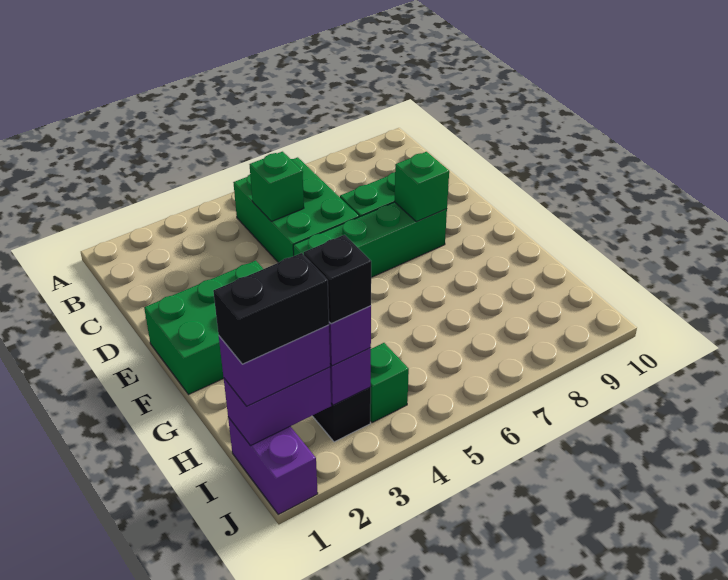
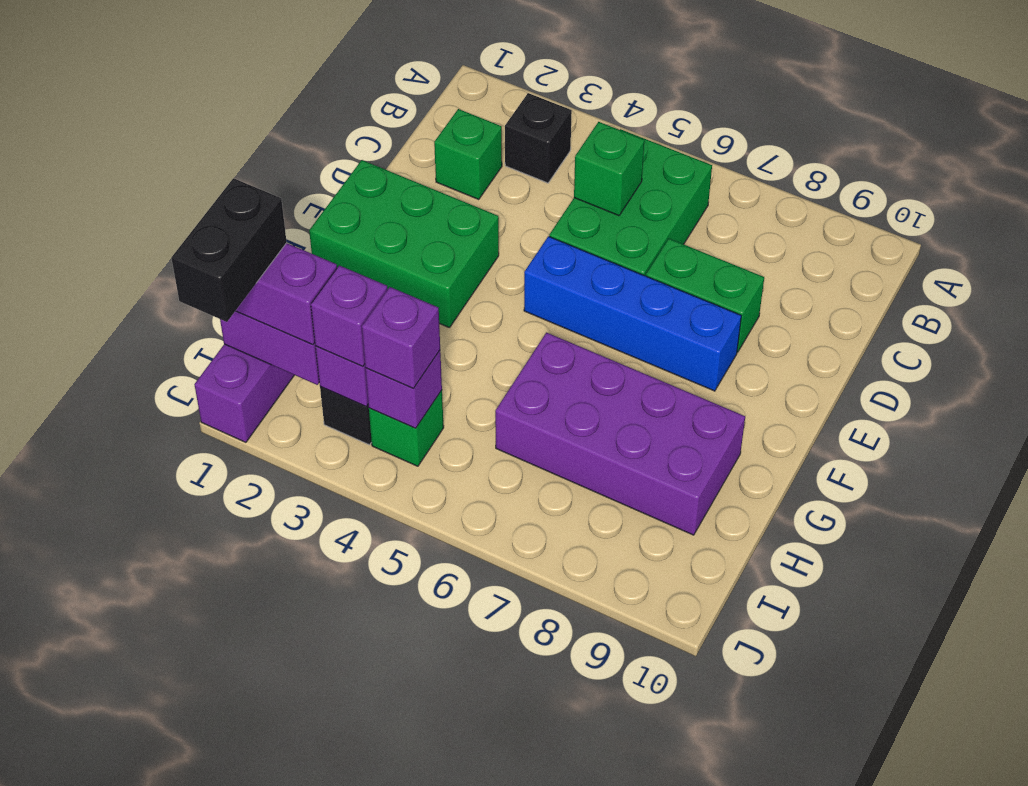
green 1x4 brick [293,202,447,277] -> blue 1x4 brick [524,236,741,391]
green 1x1 brick [395,152,449,222] -> green 1x1 brick moved to [434,109,502,199]
none -> purple 2x4 brick [495,333,745,535]
black 1x2 brick [213,253,329,364] -> black 1x2 brick turned to [172,178,287,322]
black 1x1 brick [304,235,371,324] -> black 1x1 brick moved to [505,93,572,183]
none -> purple 1x1 brick [365,351,442,428]
none -> purple 1x1 brick [362,287,440,388]

